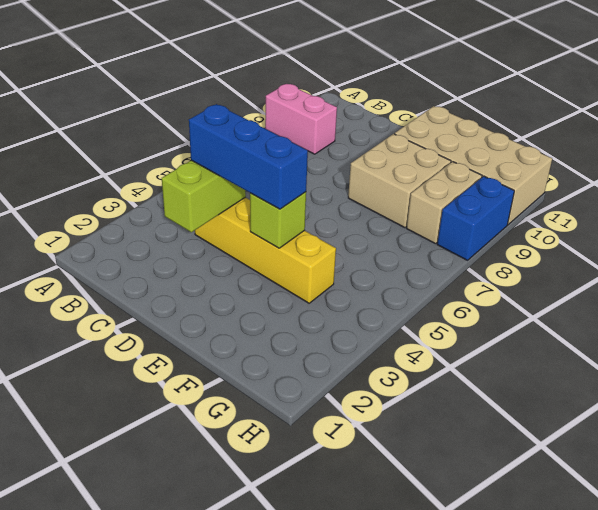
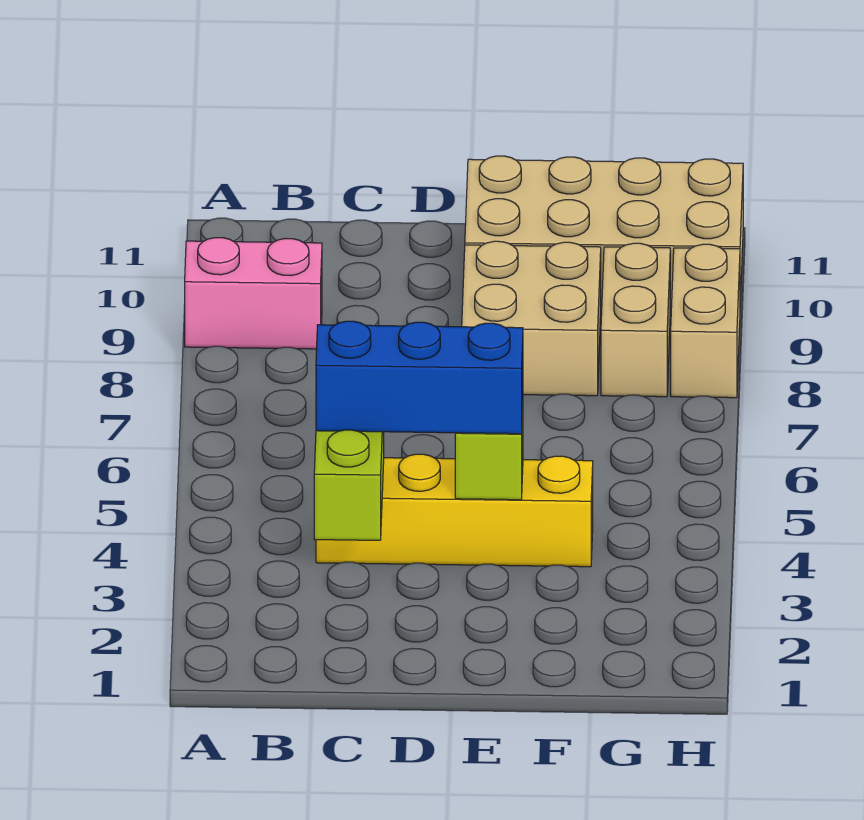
blue 1x2 brick [437,176,514,260] -> tan 1x2 brick [671,244,740,398]

